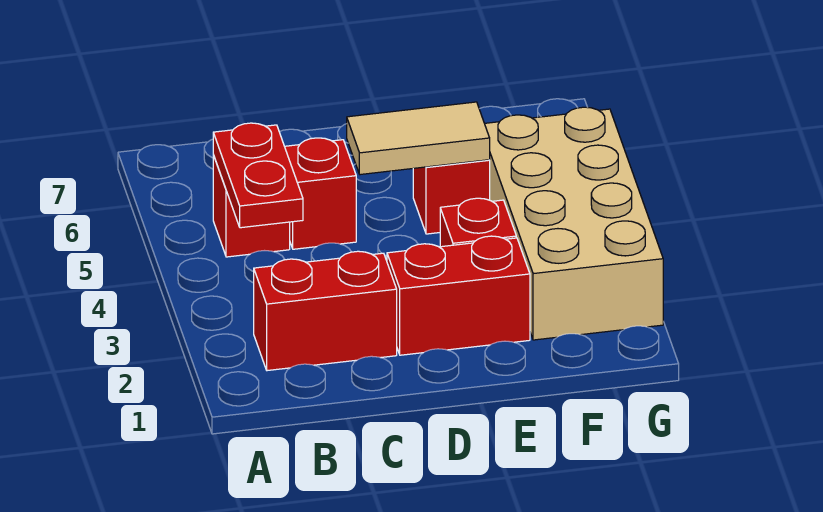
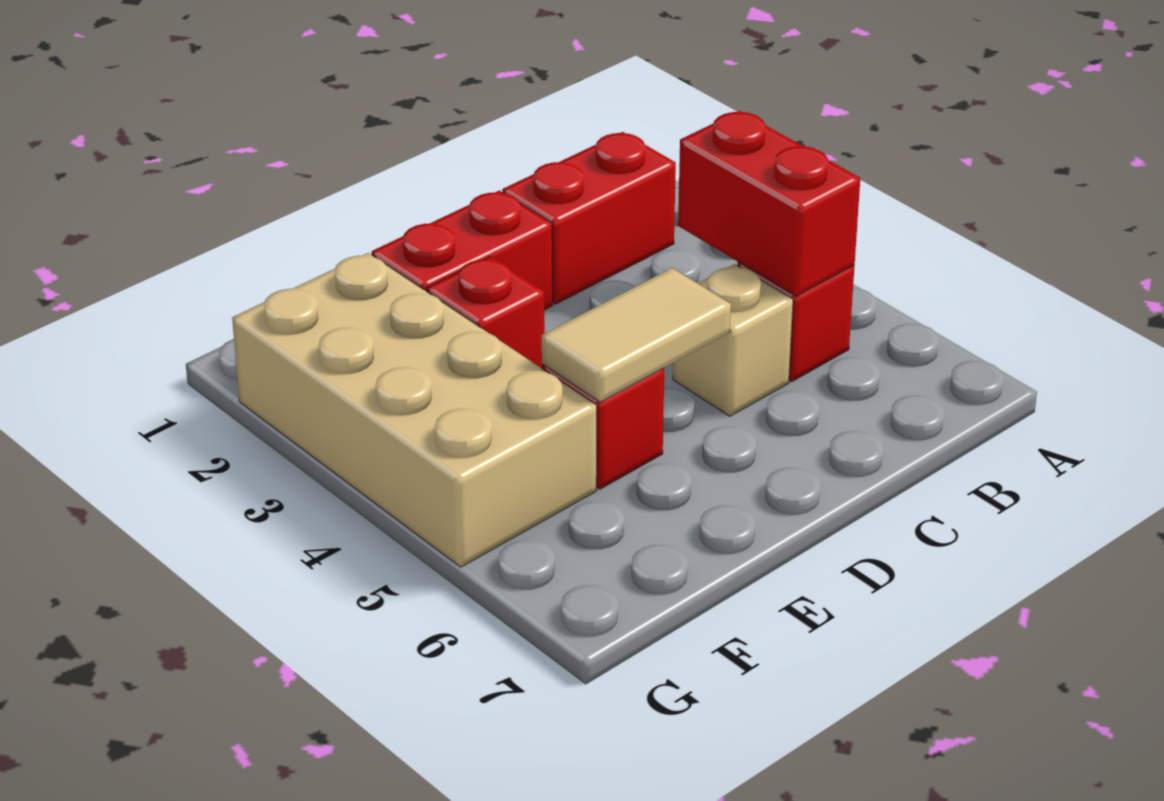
red 1x2 plate [213,123,303,228] -> red 1x2 brick [678,111,860,296]
red 1x1 brick [285,138,356,249] -> tan 1x1 brick [673,264,793,416]

